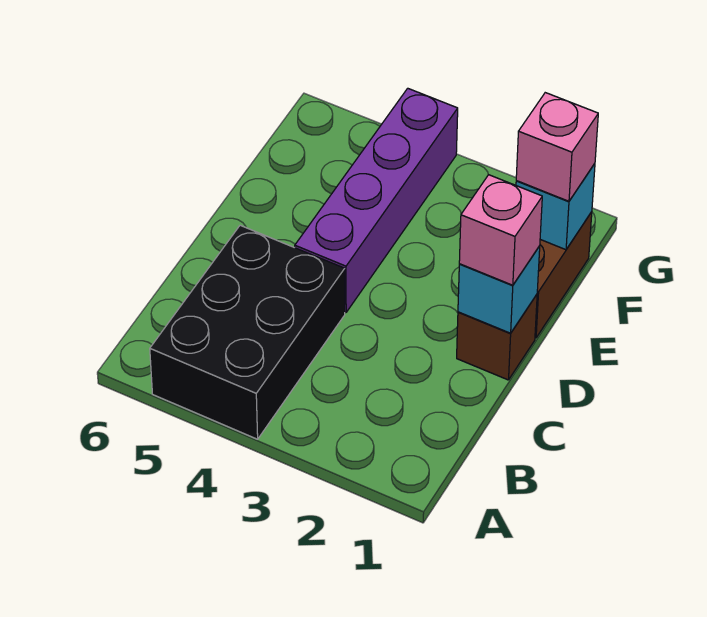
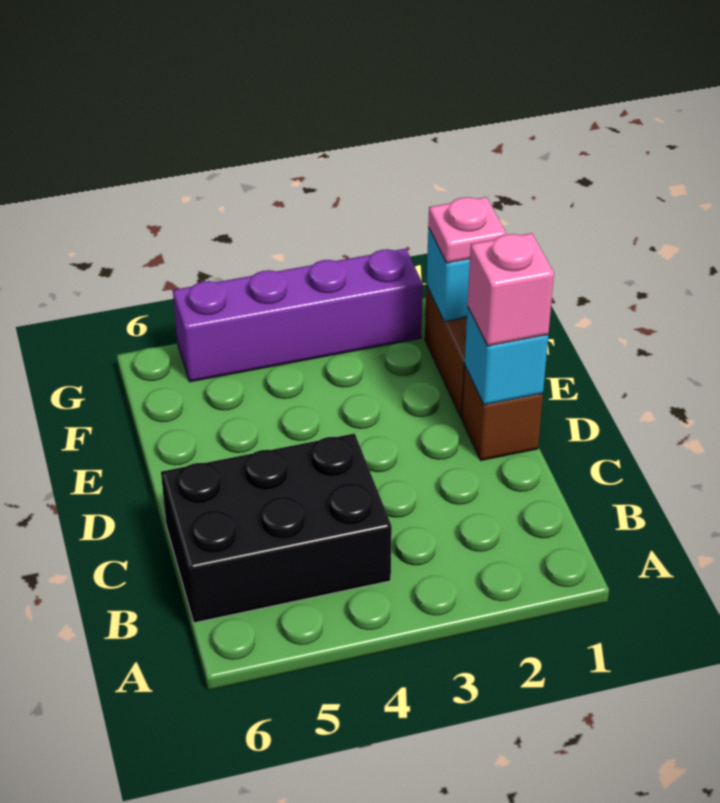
black 2x3 brick [150,225,345,439] -> black 2x3 brick turned to [161,433,392,623]
purple 1x4 brick [295,88,458,313] -> purple 1x4 brick turned to [173,249,423,382]
pink 1x1 brick [516,93,598,201] -> pink 1x1 plate [428,197,506,263]

